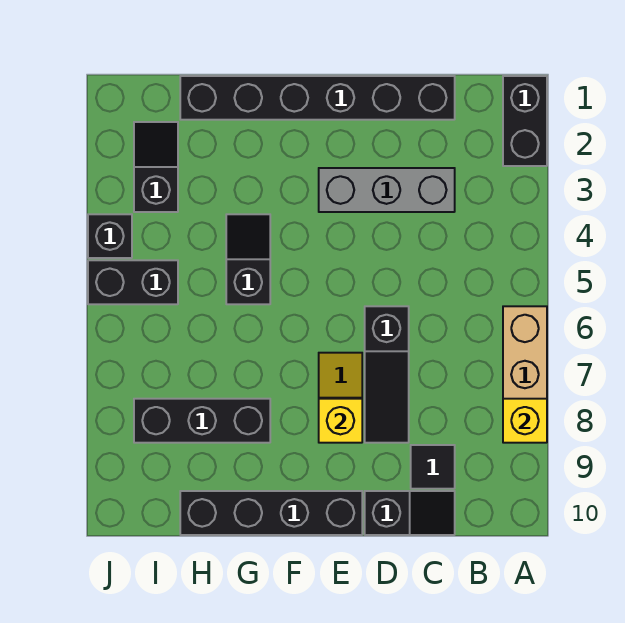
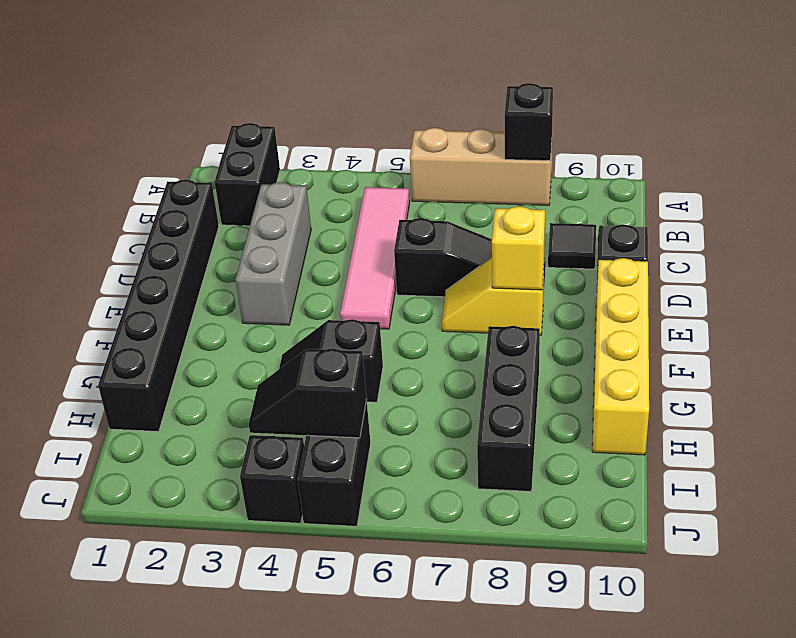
black 1x2 brick [503,76,547,166] -> black 1x2 brick turned to [214,123,280,226]
yellow 1x1 brick [503,399,547,443] -> black 1x1 brick [505,83,553,161]
none -> pink 1x4 tile [340,187,410,329]
black 1x4 brick [180,491,362,535] -> yellow 1x4 brick [592,258,649,455]
black 1x2 slope [134,122,178,212] -> black 1x2 slope moved to [249,348,367,438]

